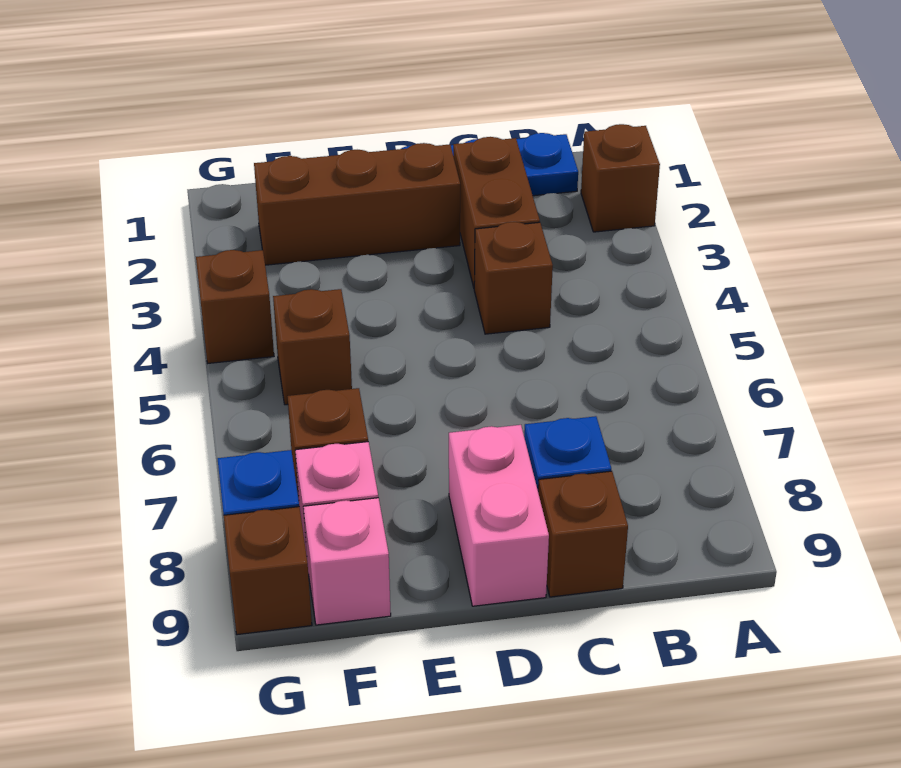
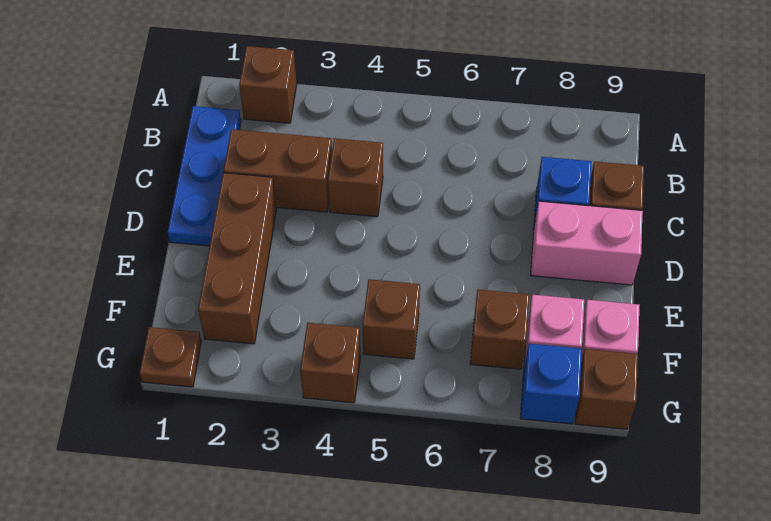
none -> brown 1x1 plate [140,327,201,387]

